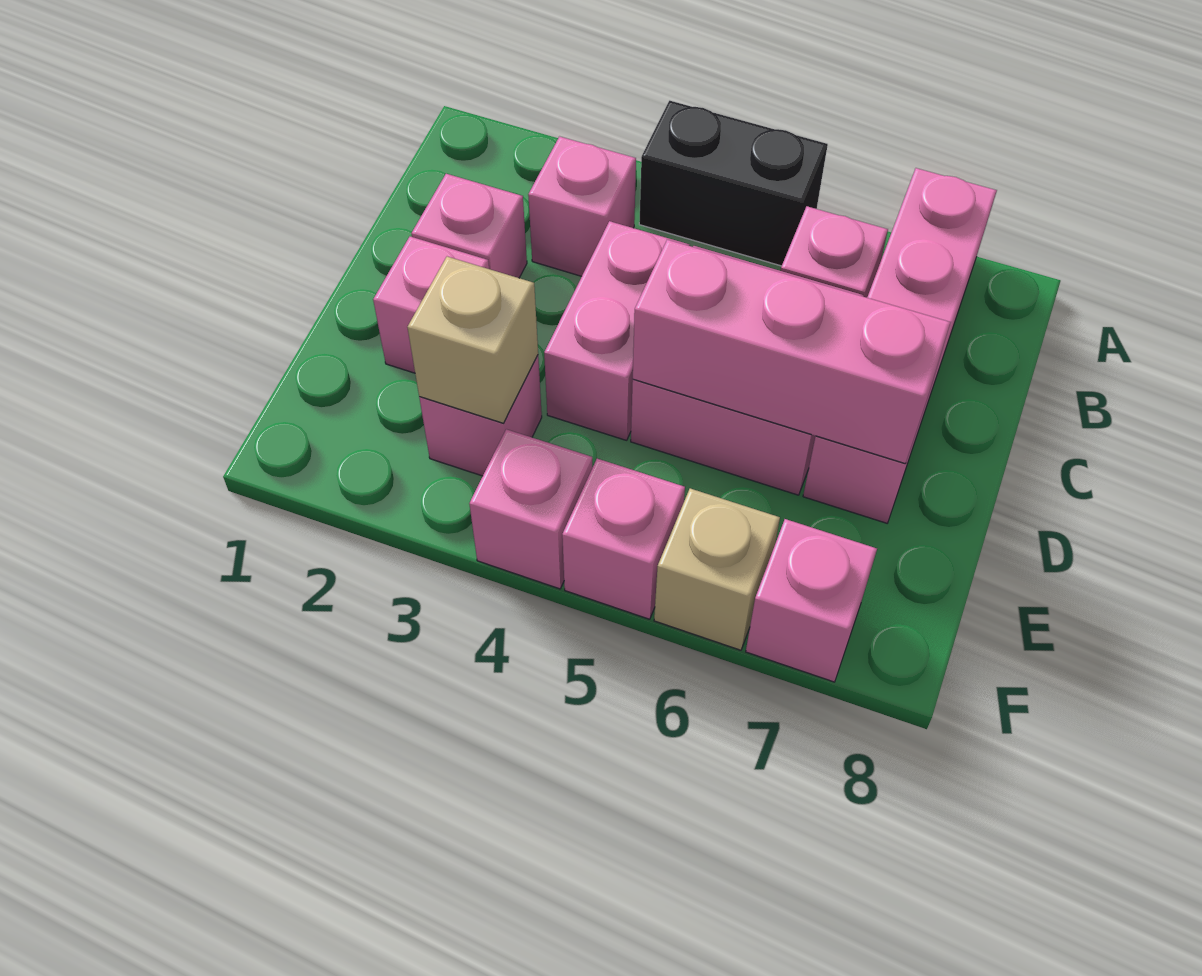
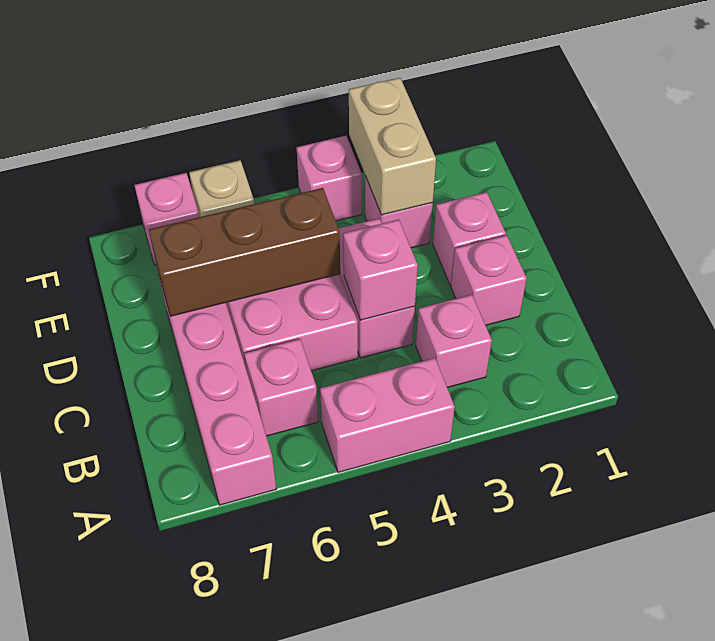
black 1x2 brick [639,101,828,266] -> pink 1x2 brick [320,358,455,472]
pink 1x3 brick [633,240,951,464] -> brown 1x3 brick [149,188,340,316]
tan 1x1 brick [407,257,538,423] -> tan 1x2 brick [349,78,436,215]
pink 1x1 brick [562,459,685,619] -> pink 1x1 brick moved to [343,220,418,320]

